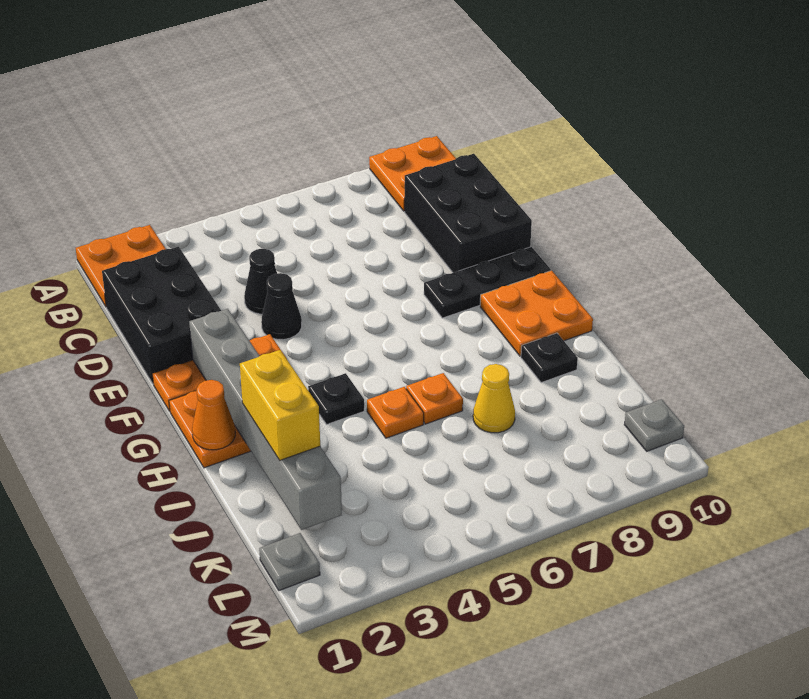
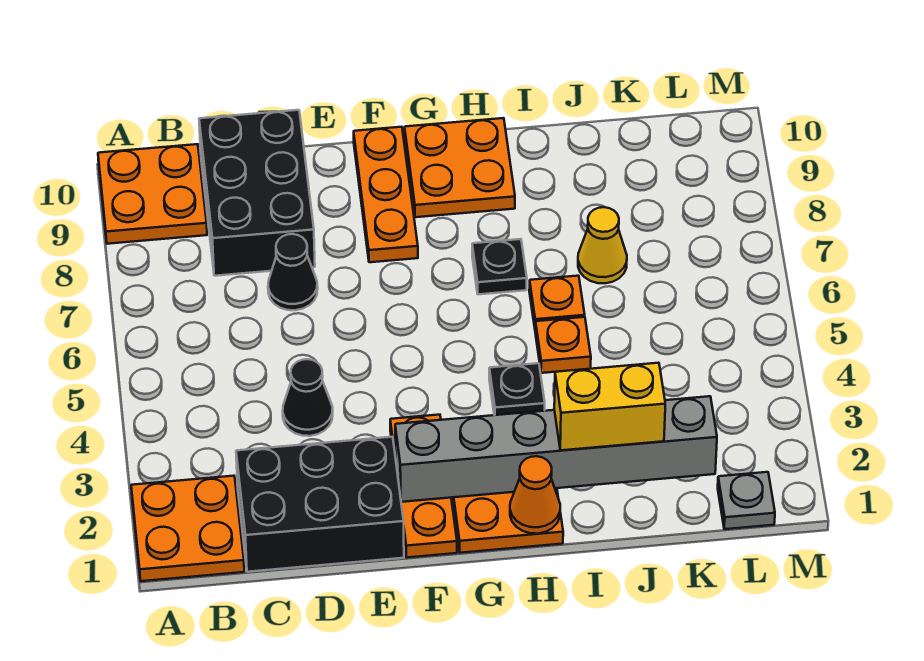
black 2x3 brick [405,154,532,273] -> black 2x3 brick turned to [199,110,315,276]
black 1x1 cone [261,273,302,340] -> black 1x1 cone moved to [268,234,318,310]
black 1x3 plate [424,247,551,318] -> orange 1x3 plate [354,127,418,262]
black 1x1 plate [521,333,578,383] -> black 1x1 plate moved to [472,239,527,294]
grey 1x1 plate [624,399,684,451] -> none

